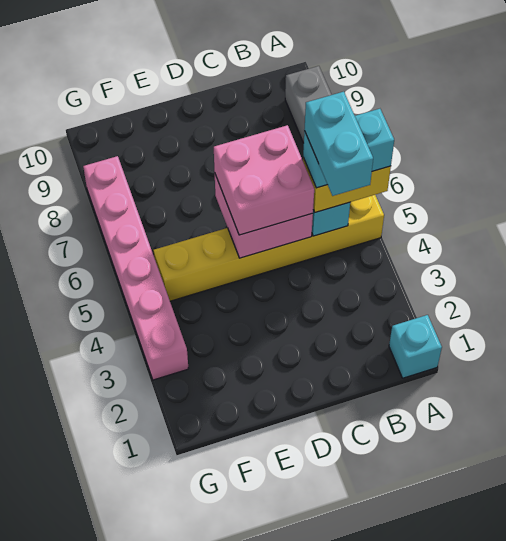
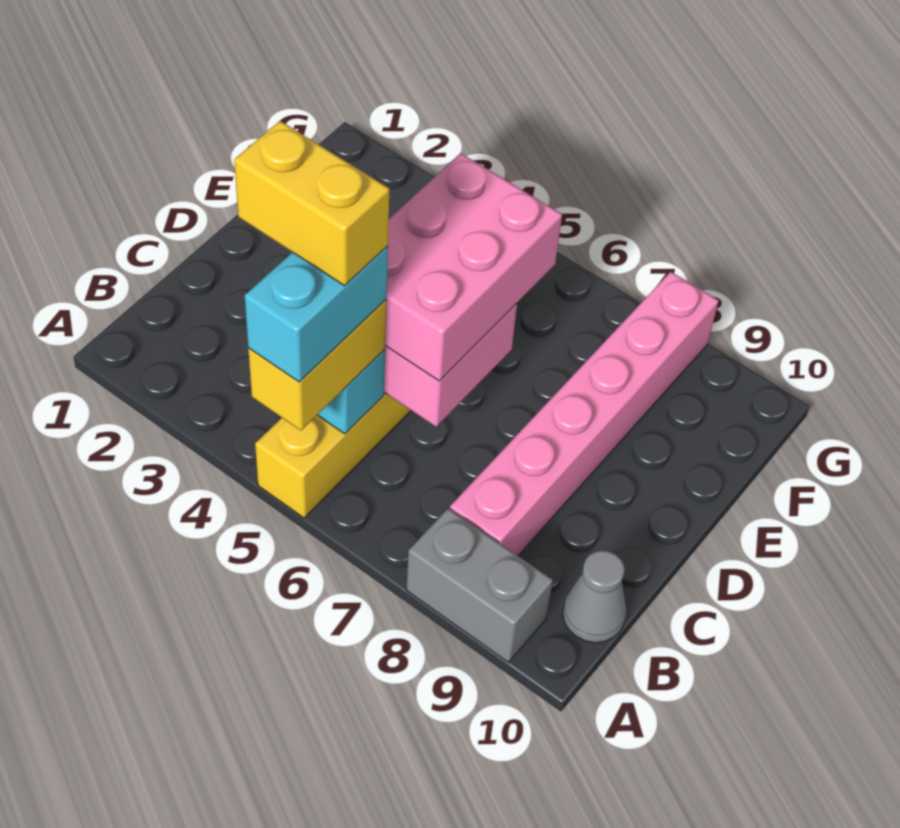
cyan 1x1 brick [389,315,442,378] -> none
cyan 1x2 brick [304,92,373,196] -> yellow 1x2 brick [234,121,389,286]
none -> grey 1x1 cone [563,551,627,643]
pink 2x2 brick [214,125,314,235] -> pink 2x3 brick [385,153,562,381]
pink 1x6 brick [83,156,189,380] -> pink 1x6 brick turned to [450,272,719,556]

